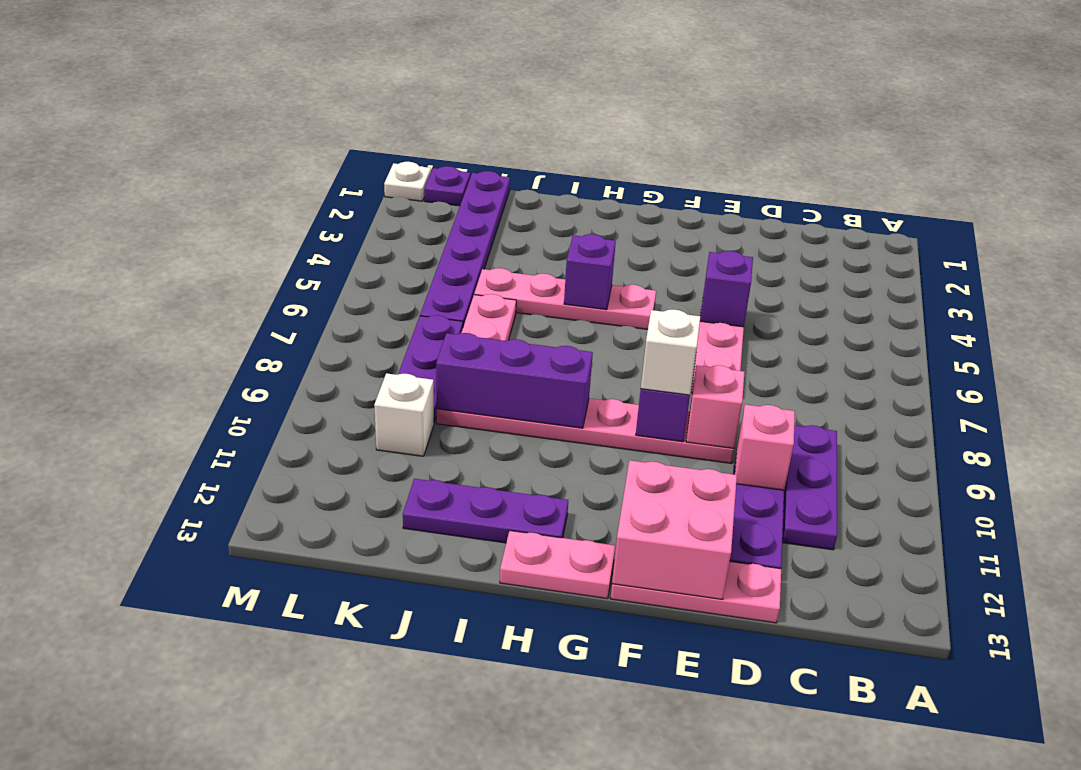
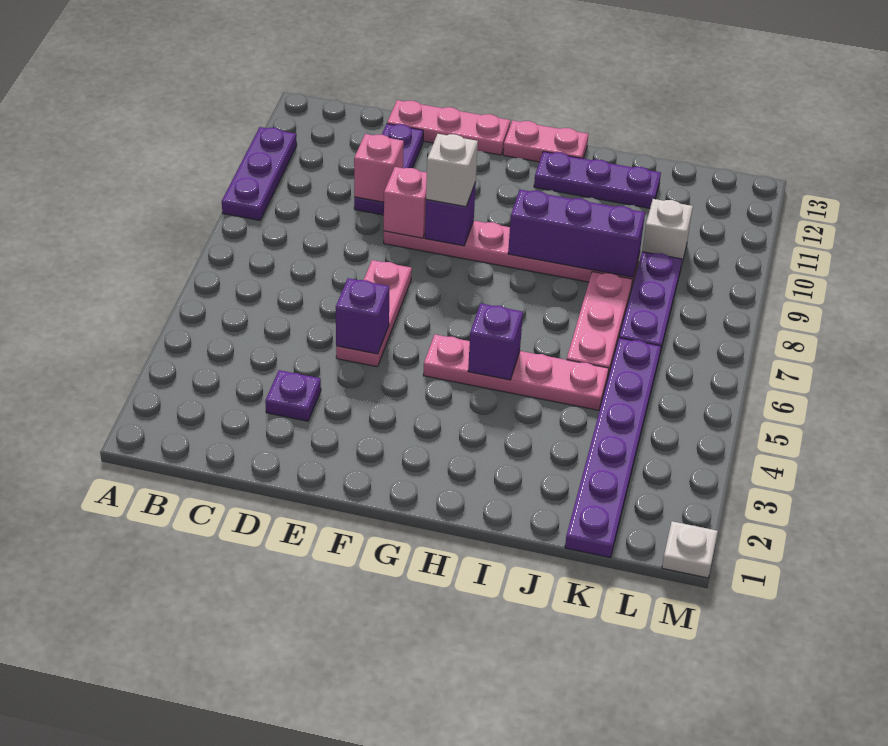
purple 1x3 plate [782,425,837,550] -> purple 1x3 plate moved to [222,127,297,220]
pink 2x2 brick [612,460,737,599] -> none
purple 1x1 plate [424,166,470,206] -> purple 1x1 plate moved to [265,370,321,421]

